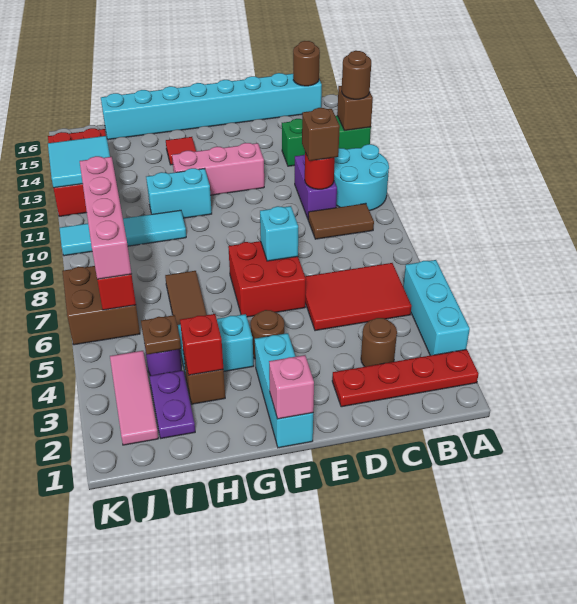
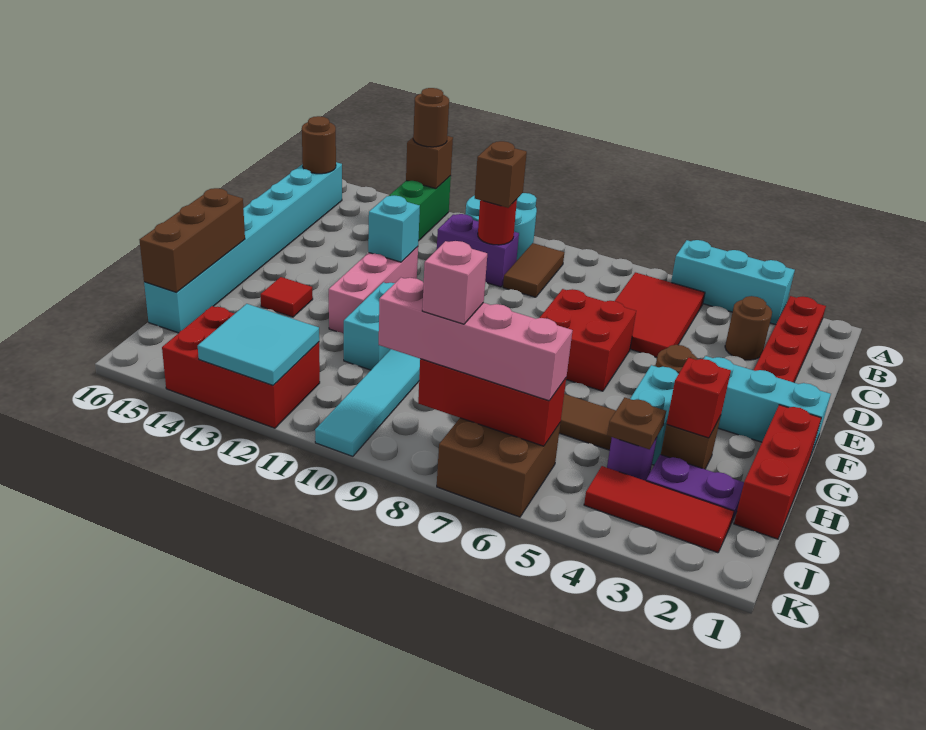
cyan 1x1 brick [260,206,298,261] -> cyan 1x1 brick moved to [368,195,420,262]
pink 1x1 brick [269,355,314,419] -> pink 1x1 brick moved to [422,241,487,324]
none -> red 1x3 brick [734,405,821,539]
none -> brown 1x3 brick [140,188,245,292]
pink 1x3 tile [110,351,158,445] -> red 1x3 tile [584,466,734,553]

